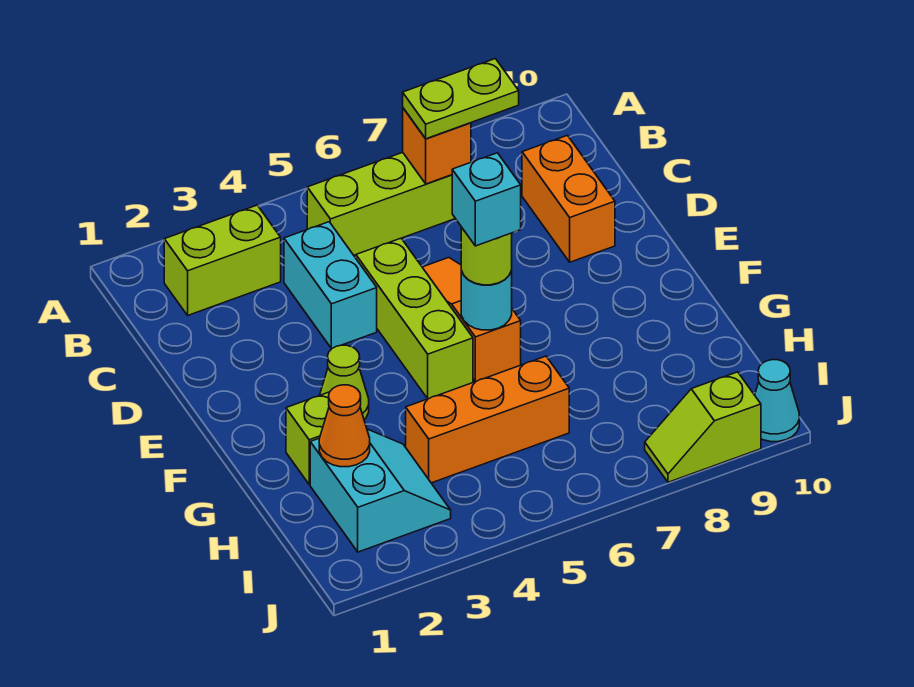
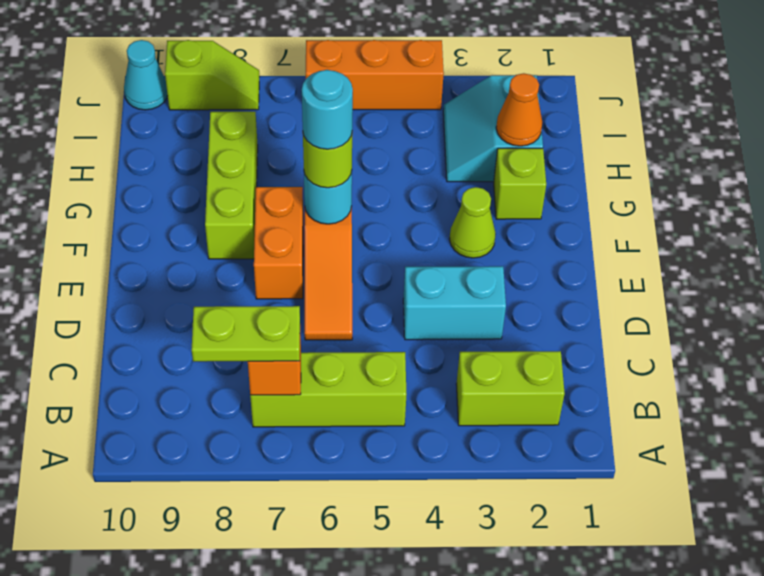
cyan 1x2 brick [284,222,377,349] -> cyan 1x2 brick turned to [403,266,506,340]
orange 1x2 brick [522,135,615,262] -> orange 1x2 brick moved to [254,187,303,299]
lime 1x3 brick [356,238,473,399] -> lime 1x3 brick moved to [205,112,258,259]
cyan 1x1 brick [452,153,521,246] -> cyan 1x1 round brick [302,70,353,149]
orange 1x3 brick [406,356,569,483] -> orange 1x3 brick moved to [306,40,444,110]

